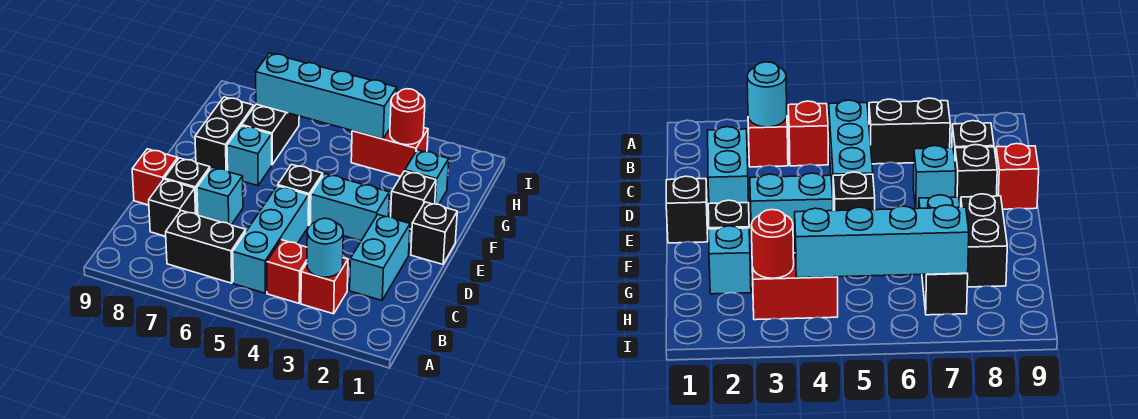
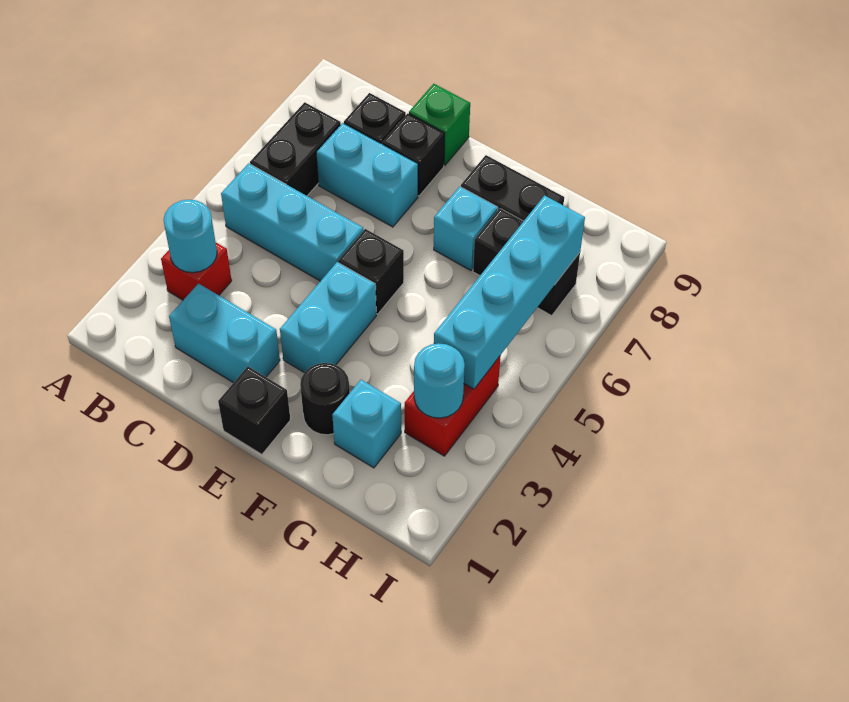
red 1x1 brick [267,240,307,303] -> none
cyan 1x1 brick [197,167,243,225] -> cyan 1x2 brick [316,123,418,227]
red 1x1 brick [132,149,178,205] -> green 1x1 brick [409,84,470,165]
black 1x1 brick [391,171,436,230] -> black 1x1 round brick [300,363,350,435]
red 1x1 round brick [390,89,425,145] -> cyan 1x1 round brick [414,343,465,418]

